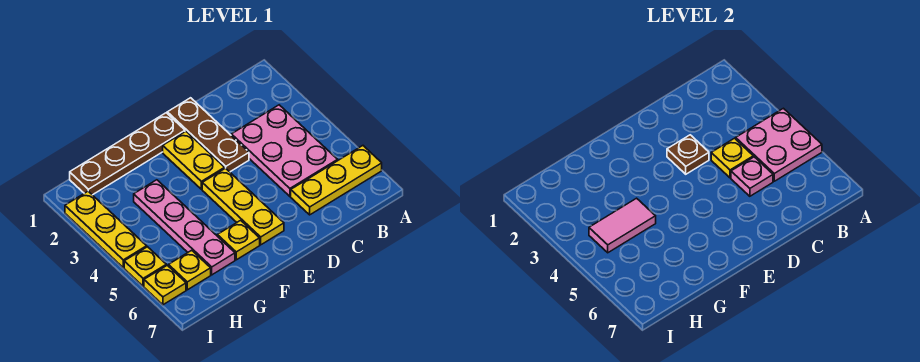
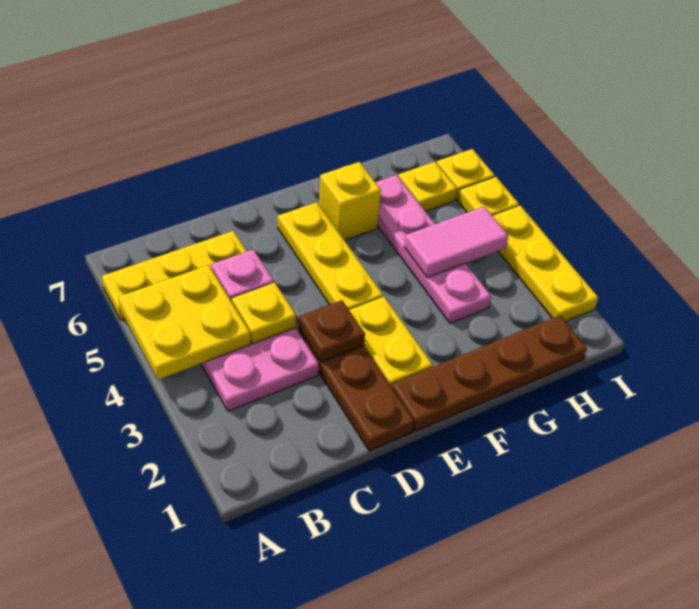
pink 2x2 plate [736,108,822,181] -> yellow 2x2 plate [118,265,250,380]
yellow 1x1 plate [217,220,260,260] -> yellow 1x1 brick [319,162,381,240]

